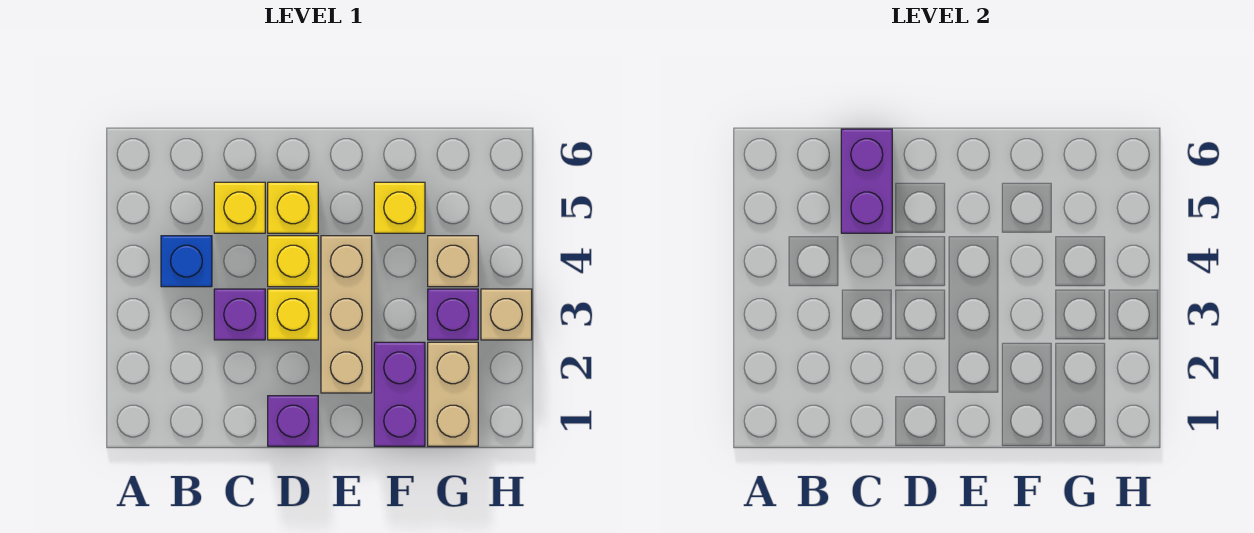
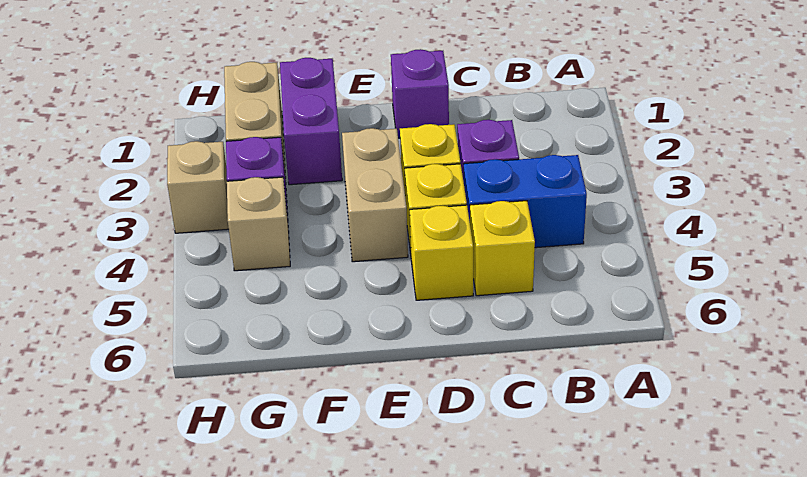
blue 1x1 brick [161,236,212,287] -> blue 1x2 brick [464,155,587,248]
purple 1x2 brick [841,129,892,233] -> none
tan 1x3 brick [321,236,372,393] -> tan 1x2 brick [342,128,408,262]
yellow 1x1 brick [374,182,425,233] -> none

